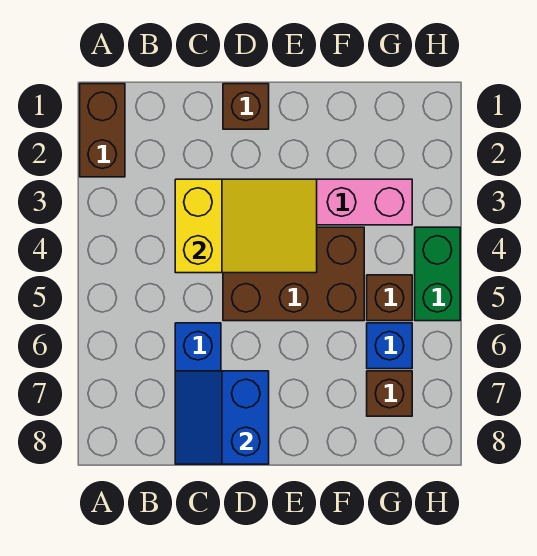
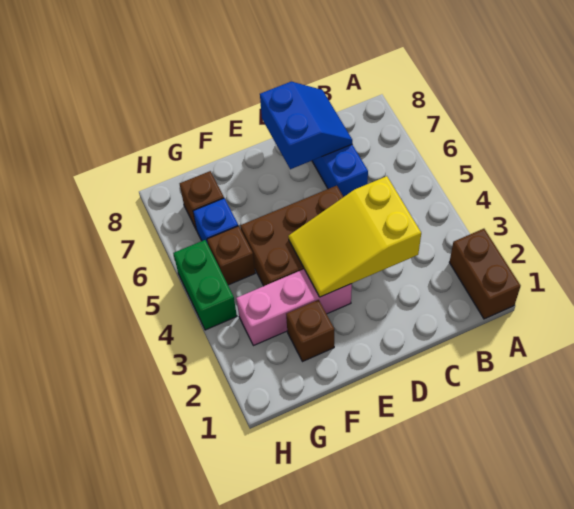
brown 1x1 brick [223,84,269,129] -> brown 1x1 brick moved to [286,300,334,362]

